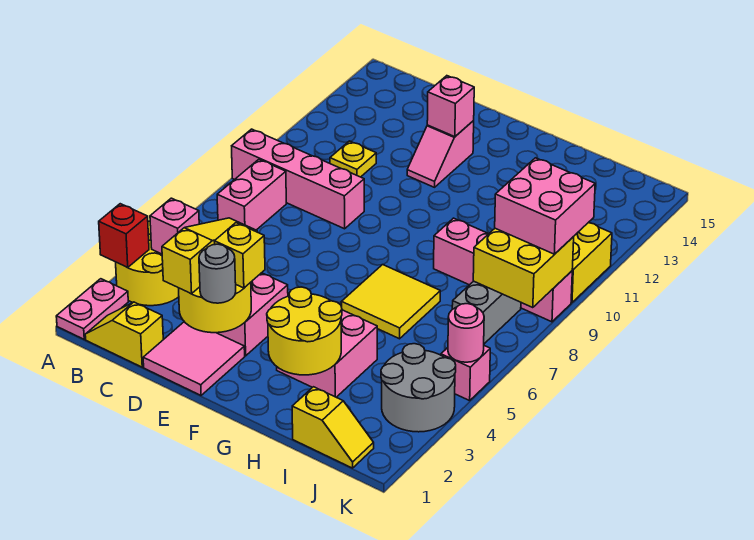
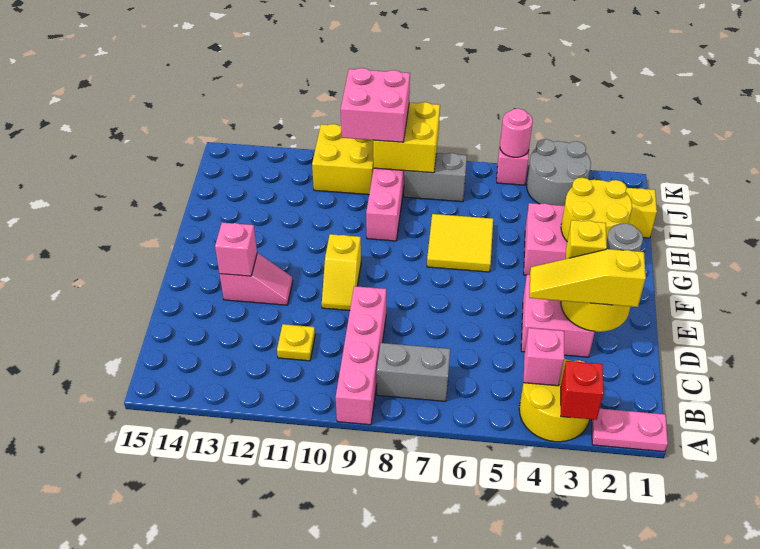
yellow 1x2 slope [85,302,163,367] -> yellow 1x2 slope moved to [322,234,361,311]
pink 1x2 brick [217,159,286,230] -> grey 1x2 brick [377,343,450,402]
pink 2x2 tile [143,322,245,395] -> none

